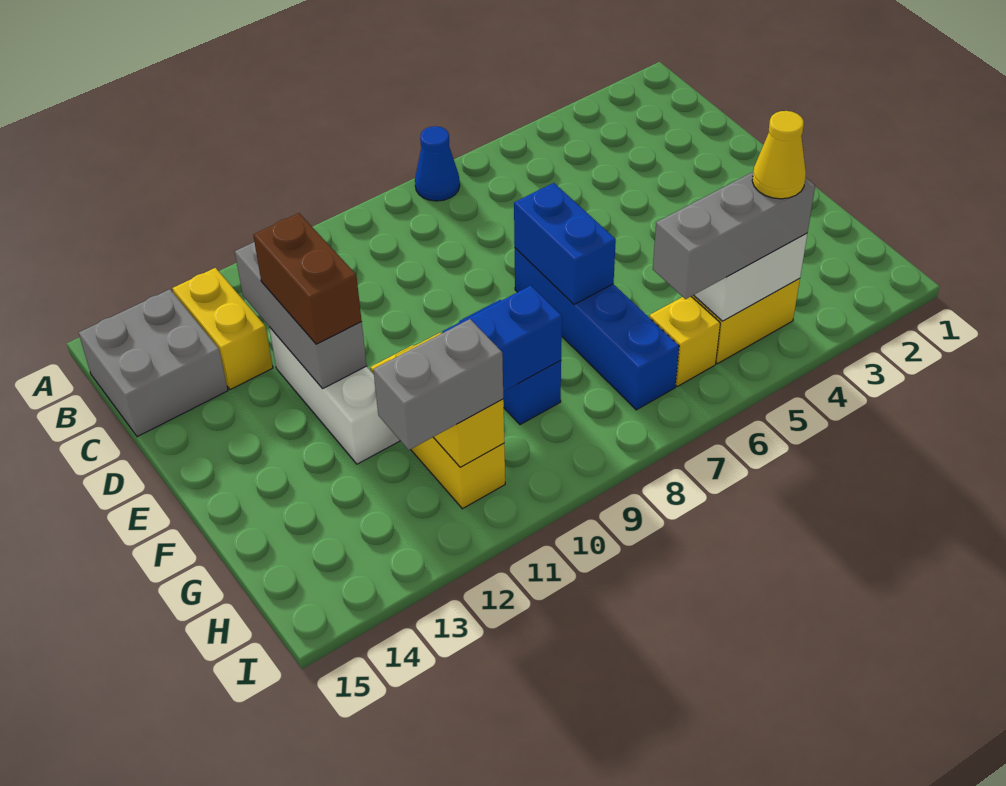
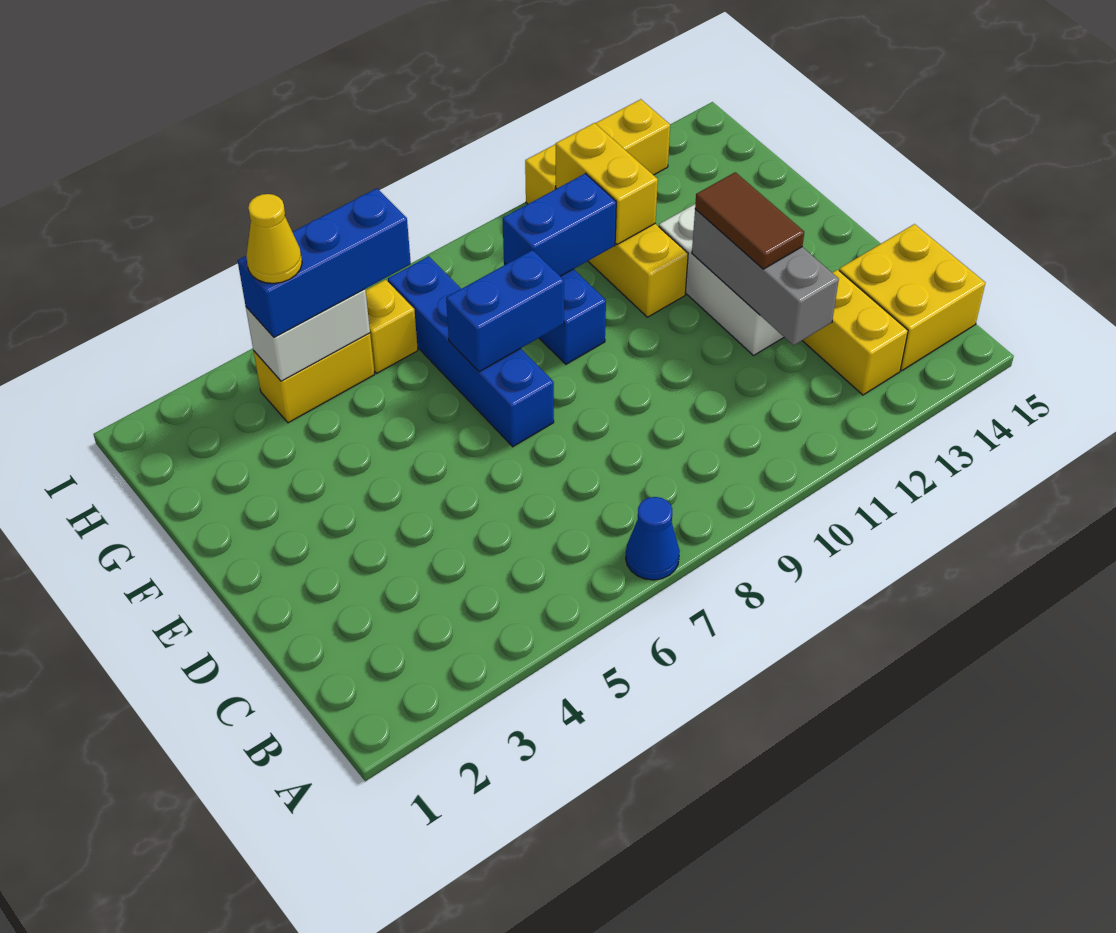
grey 2x2 brick [79,289,228,437] -> yellow 2x2 brick [839,224,985,371]
brown 1x2 brick [253,213,362,344] -> brown 1x2 tile [695,172,804,269]
blue 1x2 brick [514,183,616,305] -> blue 1x2 brick turned to [446,250,564,372]
grey 1x3 brick [653,172,815,299] -> blue 1x3 brick [238,188,411,337]
grey 1x2 brick [373,319,503,450] -> none
none -> yellow 1x3 brick [525,99,670,204]

